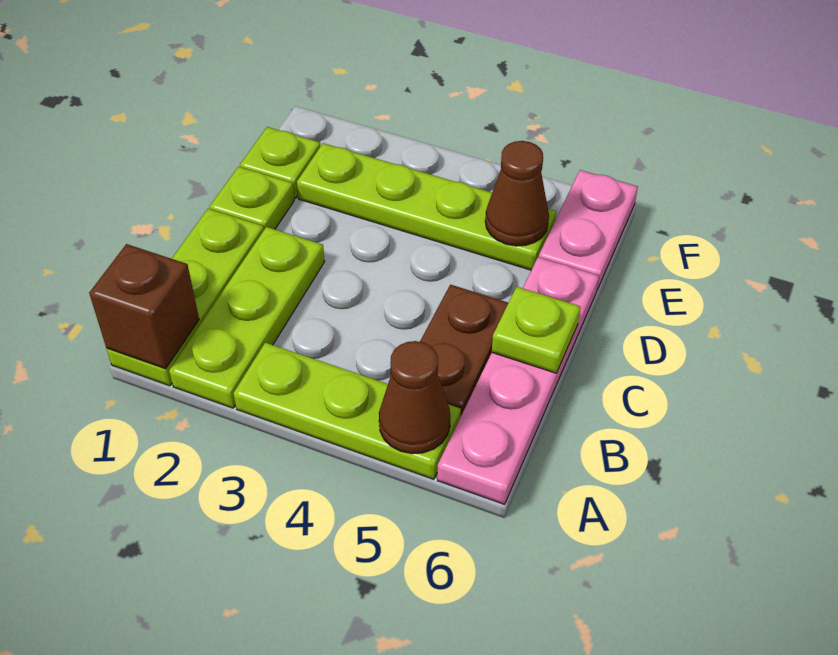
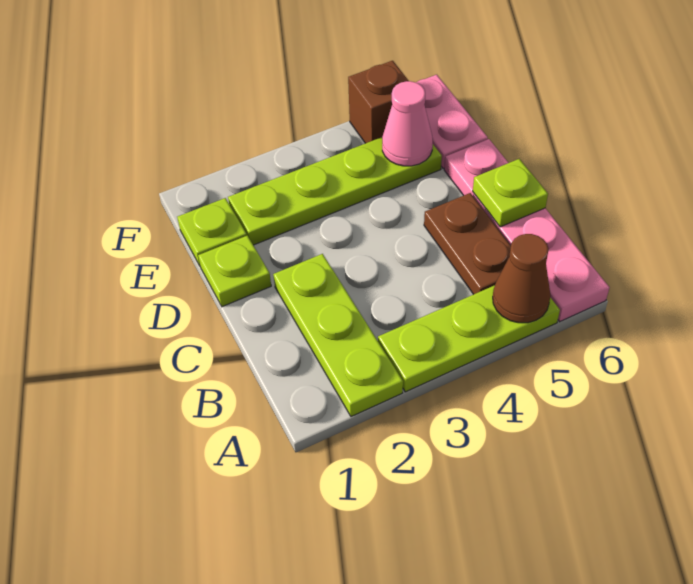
lime 1x3 plate [107,209,264,386] -> none
brown 1x1 brick [89,244,199,369] -> brown 1x1 brick moved to [348,61,409,143]
brown 1x1 cone [485,141,549,246] -> pink 1x1 cone [382,81,433,166]

